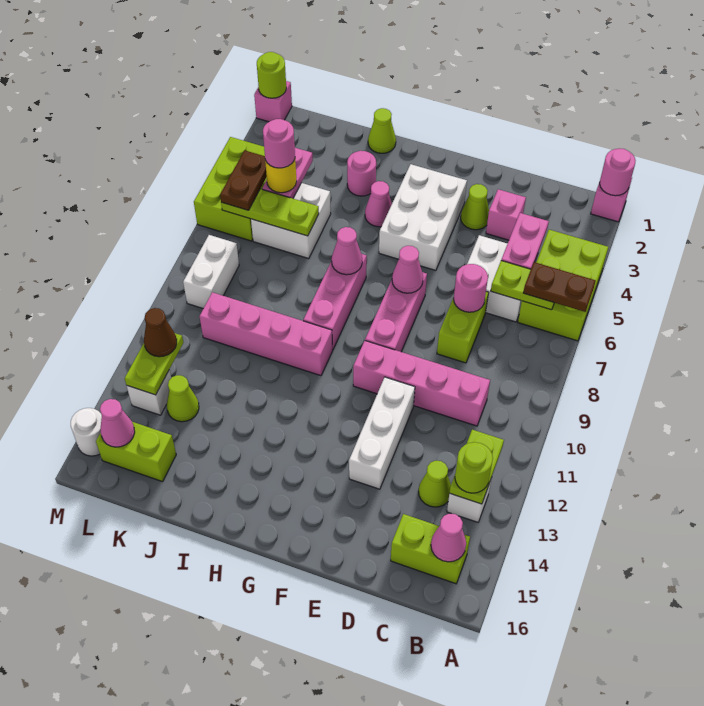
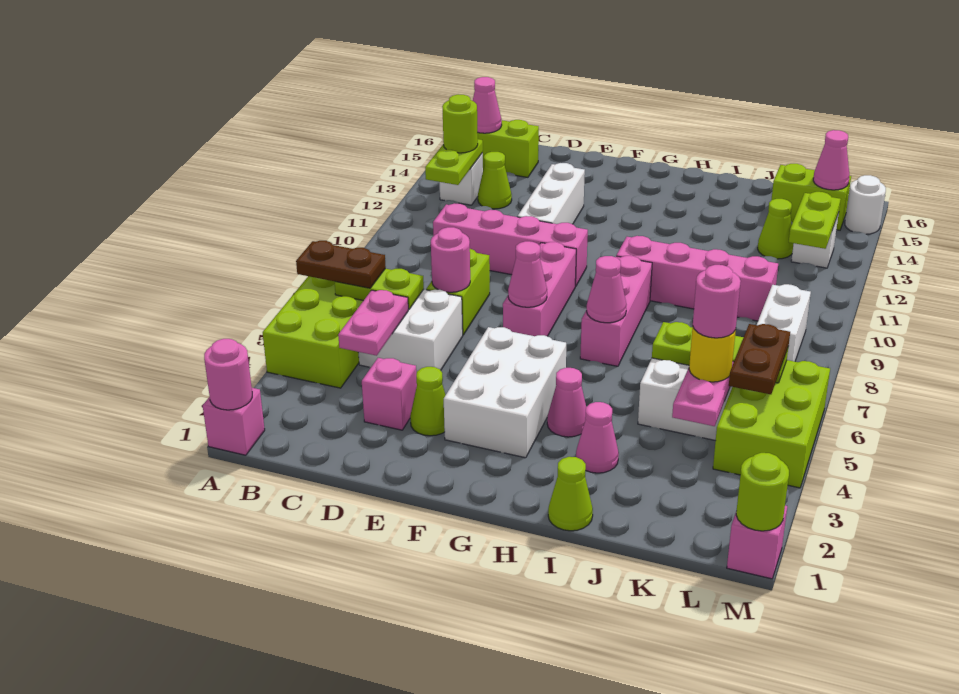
pink 1x1 round brick [347,151,376,196] -> pink 1x1 cone [576,402,619,473]
brown 1x1 cone [144,308,177,357] -> none

